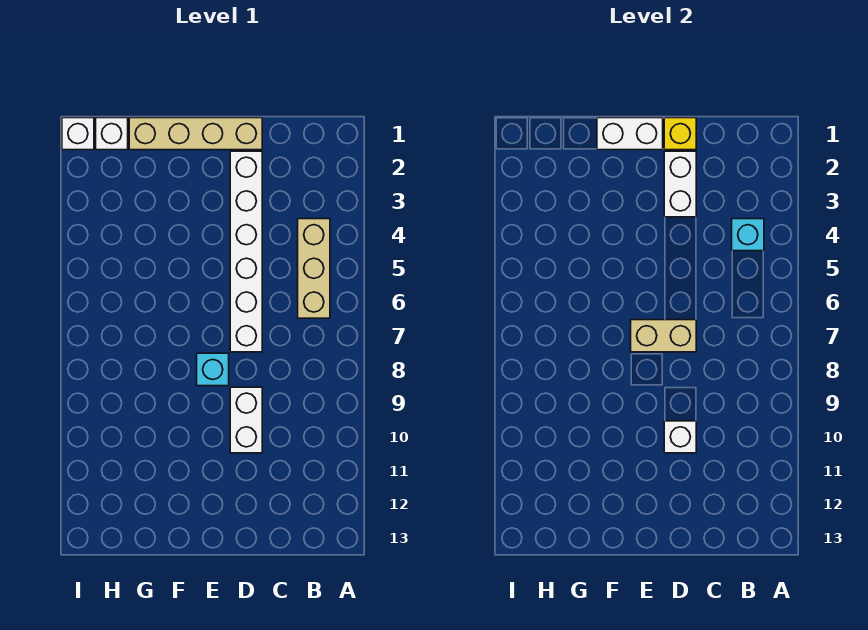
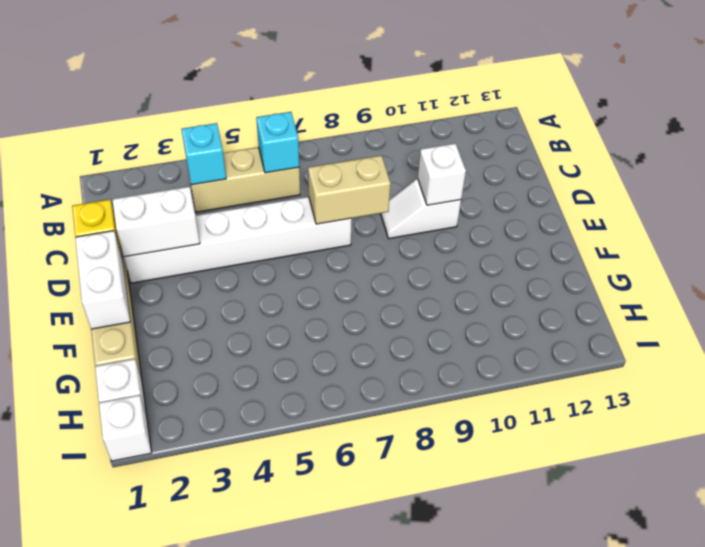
tan 1x2 brick [631,320,696,352] -> tan 1x2 brick turned to [308,155,391,224]
white 1x2 brick [230,387,262,453] -> white 1x2 slope [381,179,461,239]
cyan 1x1 brick [197,353,229,386] -> cyan 1x1 brick moved to [256,112,299,173]

